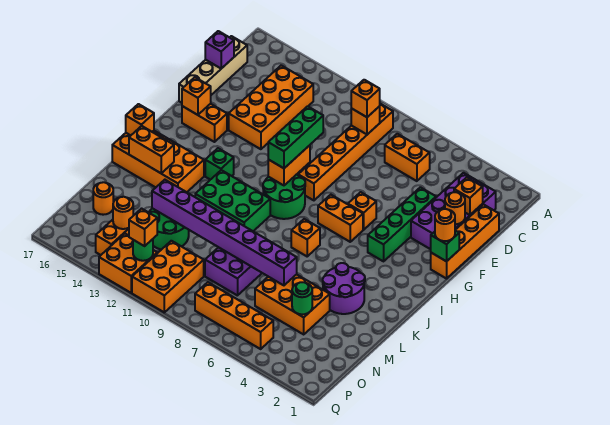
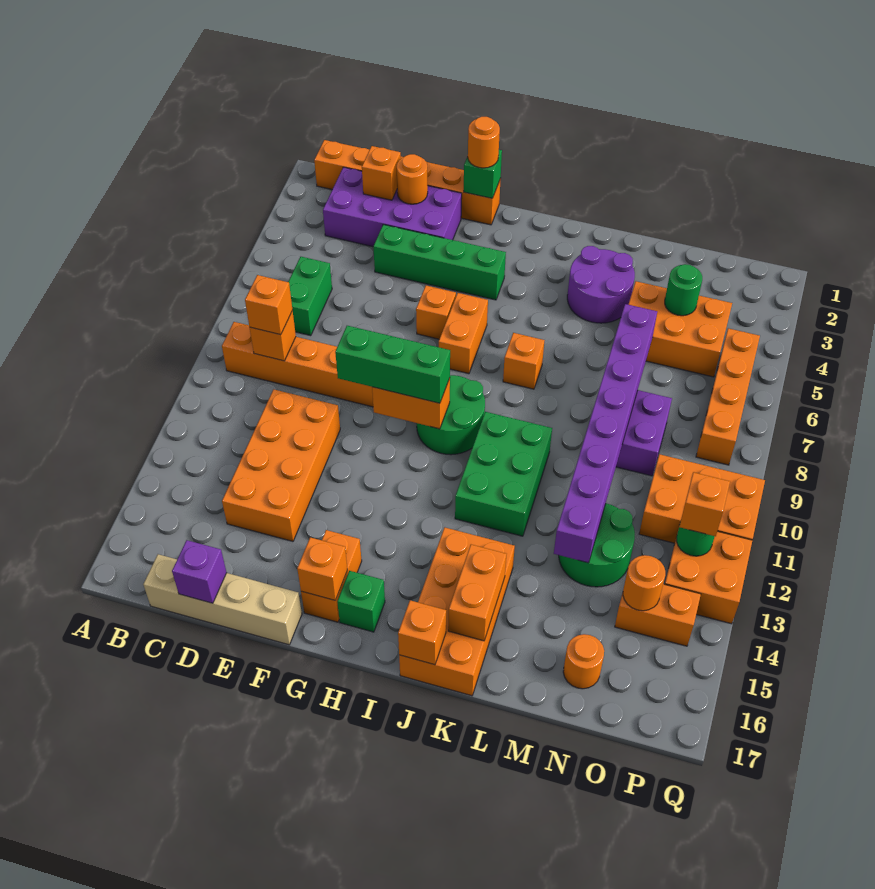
orange 1x2 brick [385,134,430,181] -> green 1x2 brick [288,257,332,336]
orange 2x4 brick [229,65,313,149] -> orange 2x4 brick turned to [222,389,340,541]
orange 1x4 brick [431,204,499,279] -> orange 1x6 brick [314,140,501,225]
green 1x1 brick [205,148,234,180] -> green 1x1 brick moved to [337,571,385,632]
orange 2x3 brick [255,274,330,334] -> orange 2x3 brick turned to [628,281,732,377]

